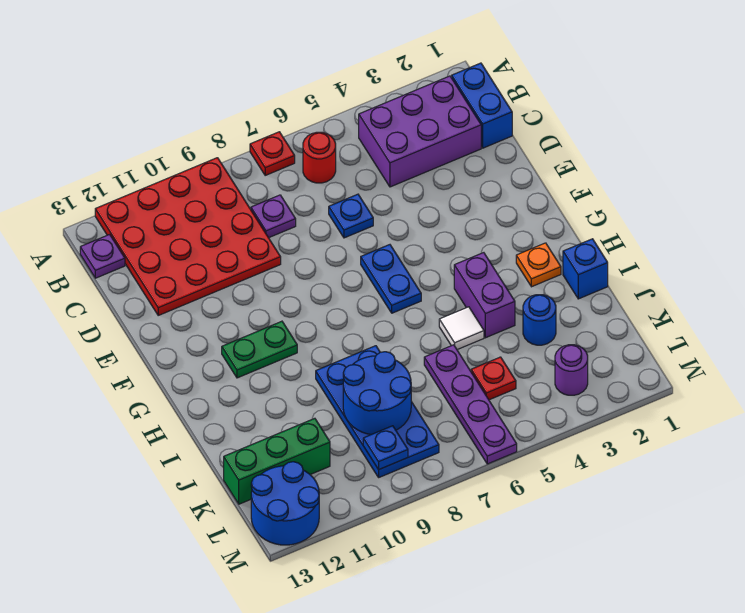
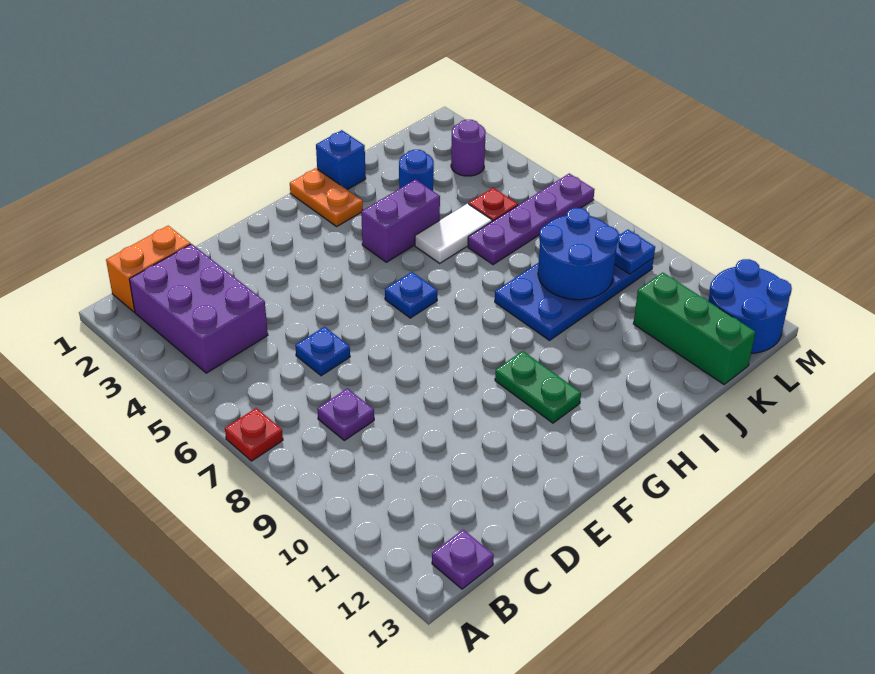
red 4x4 plate [95,158,281,315] -> none
blue 1x2 brick [452,63,512,148] -> orange 1x2 brick [106,226,191,312]
red 1x1 round brick [303,132,336,183] -> none
blue 1x2 plate [361,245,421,313] -> blue 1x1 plate [385,272,437,318]
orange 1x1 plate [516,243,561,287] -> orange 1x2 plate [290,168,363,226]
white 1x1 tile [439,307,484,350] -> white 1x2 tile [415,204,492,263]

